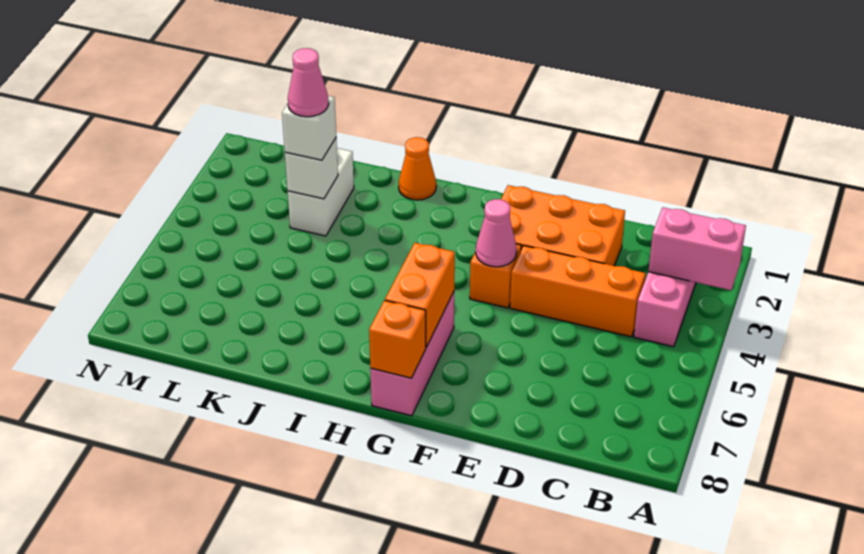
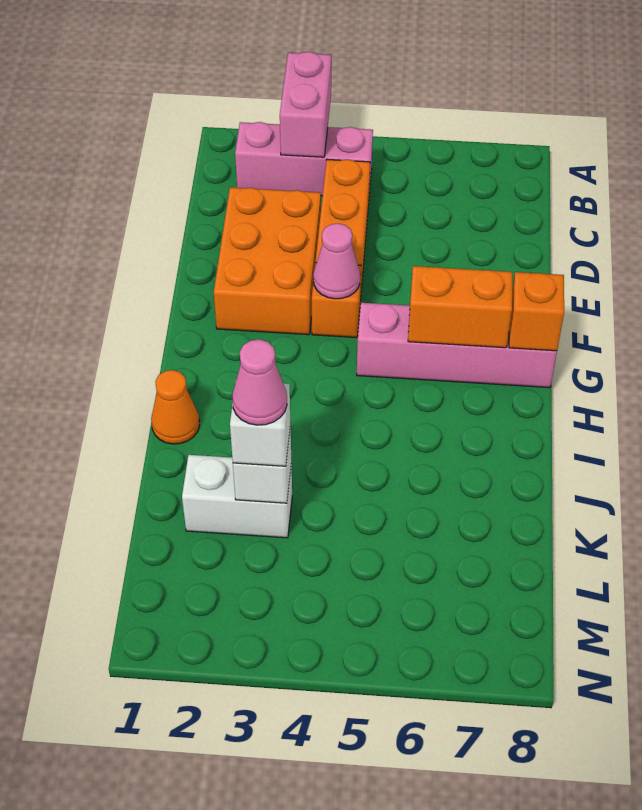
pink 1x3 brick [370,292,454,416] -> pink 1x4 brick [357,303,557,388]

